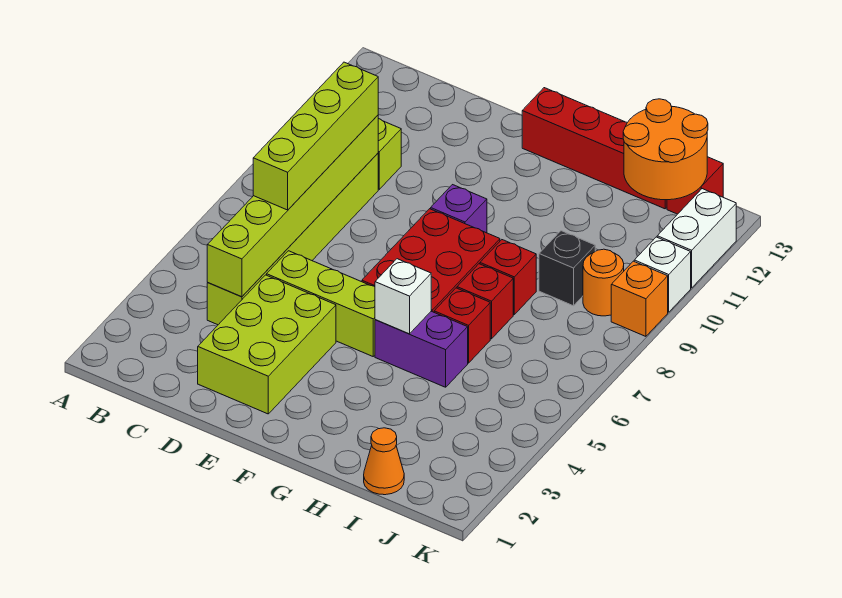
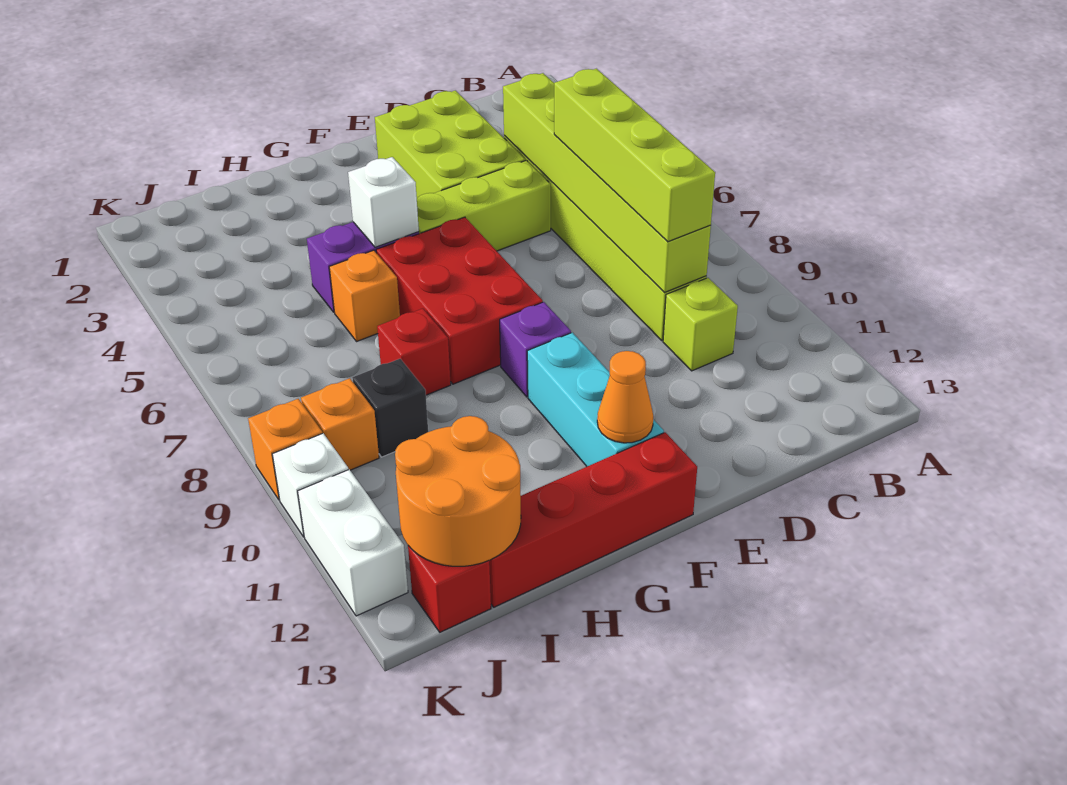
none -> cyan 1x3 brick [527,333,664,466]
red 1x1 brick [434,288,490,363] -> orange 1x1 brick [329,250,400,341]
red 1x1 brick [457,264,513,339] -> none
orange 1x1 cone [364,428,404,495] -> orange 1x1 cone moved to [597,351,653,443]
orange 1x1 round brick [583,249,624,316] -> orange 1x1 brick [301,378,379,470]

